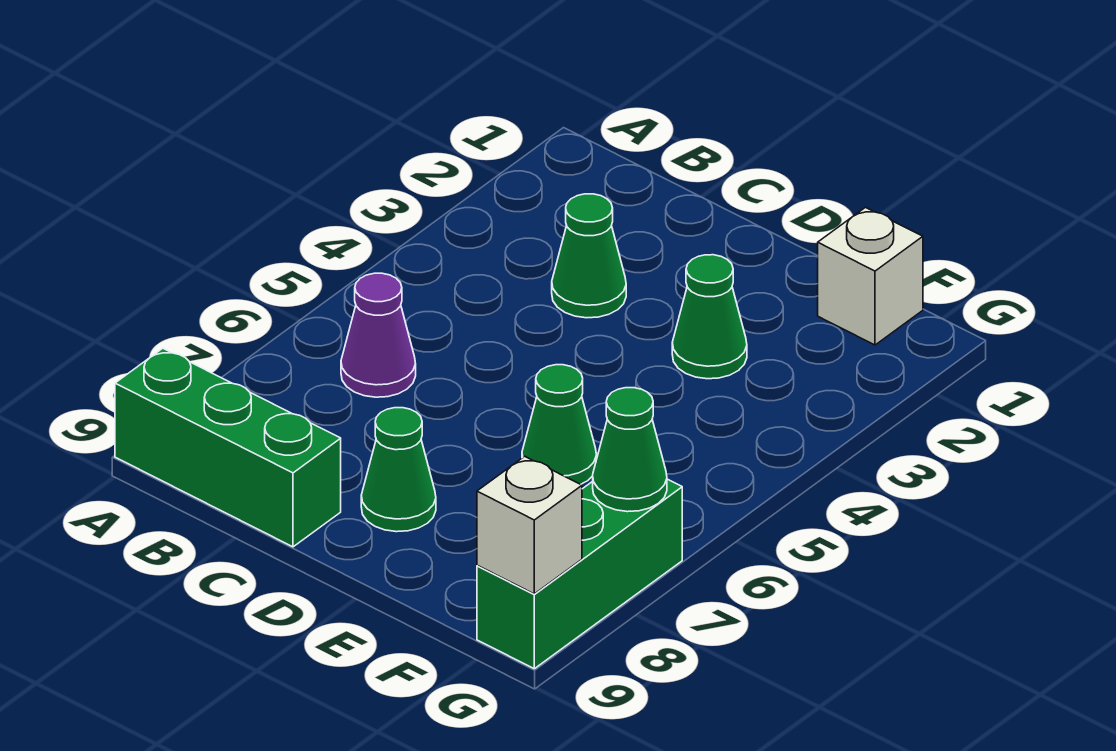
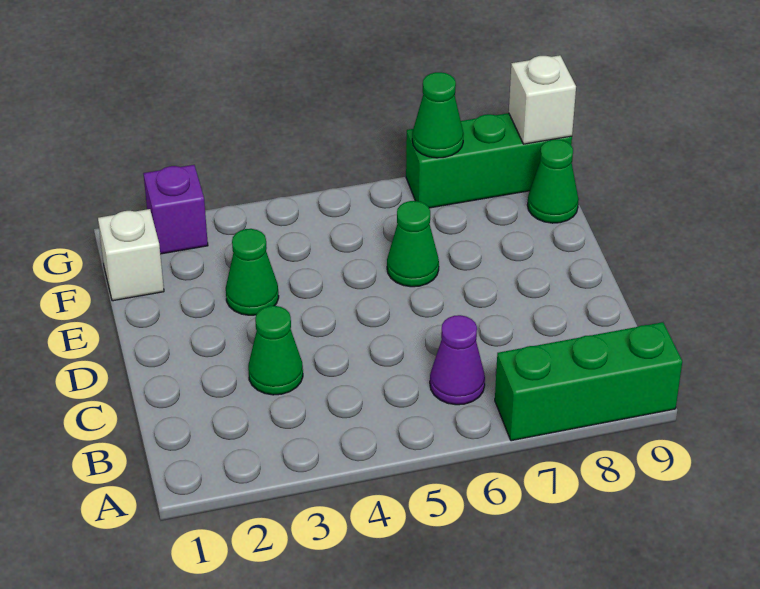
green 1x3 brick [115,348,341,547] -> green 1x3 brick turned to [495,322,682,441]
green 1x1 cone [361,408,436,532] -> green 1x1 cone moved to [527,139,579,223]
none -> purple 1x1 brick [143,165,208,254]

